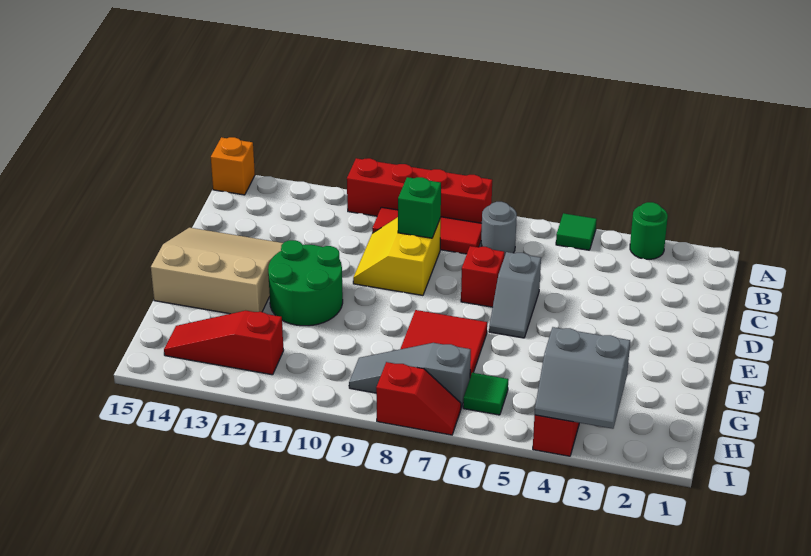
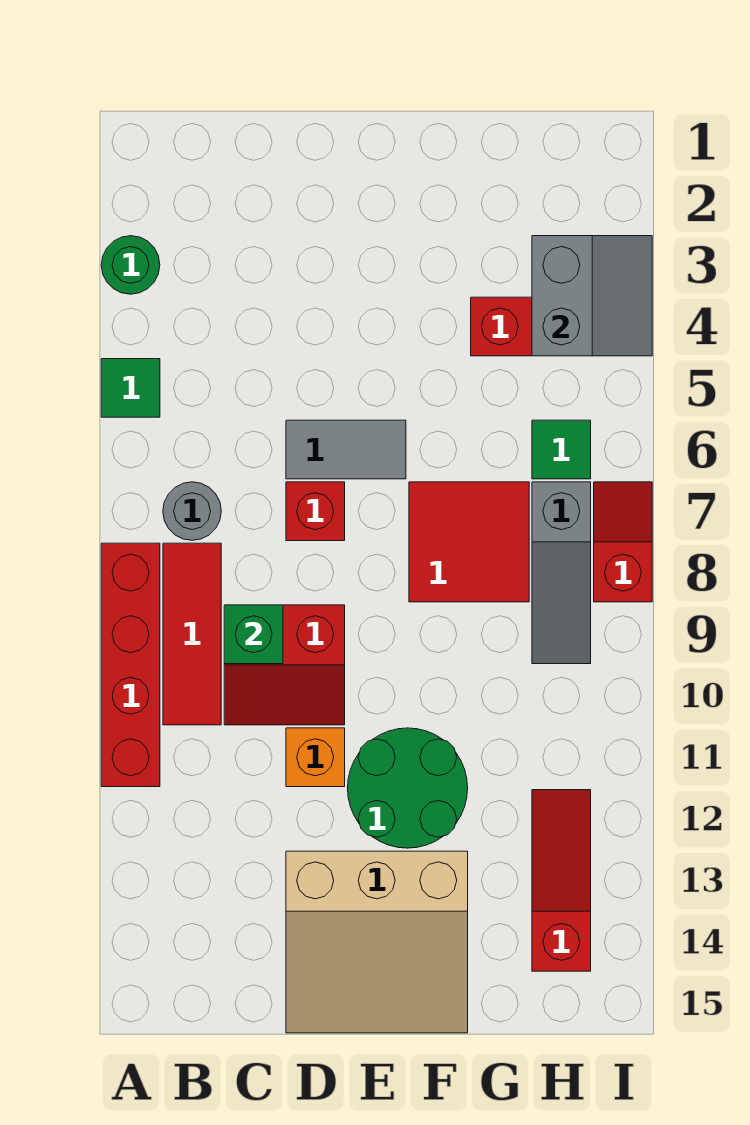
orange 1x1 brick [211,137,255,195] -> orange 1x1 brick moved to [286,728,345,787]
yellow 2x2 slope [353,217,441,295] -> red 2x2 slope [224,605,345,725]
grey 1x2 slope [489,252,541,338] -> grey 1x2 tile [286,420,406,479]
tan 3x3 slope [151,228,283,314] -> tan 3x3 slope turned to [286,851,468,1033]
red 1x3 slope [164,311,284,375] -> red 1x3 slope turned to [532,790,591,971]

